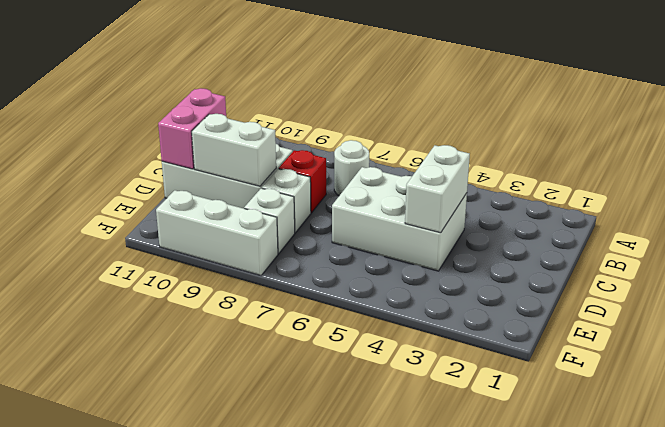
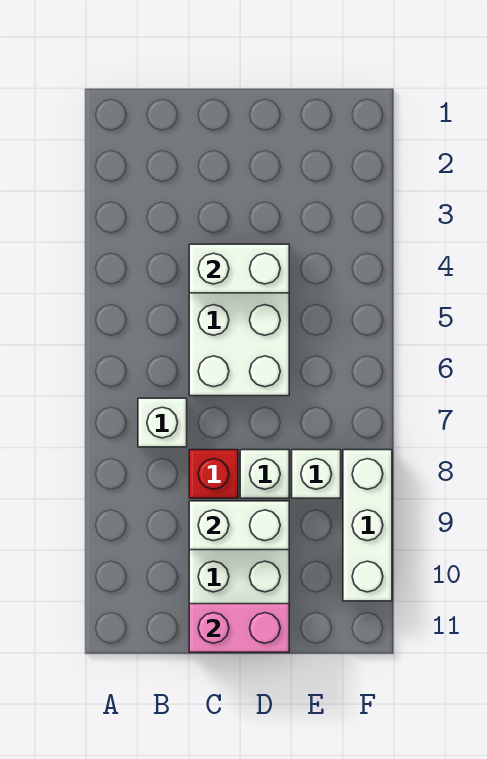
white 1x1 round brick [334,140,369,196] -> white 1x1 brick [138,398,187,447]
white 1x2 brick [192,114,276,186] -> white 1x2 brick turned to [189,501,289,550]

